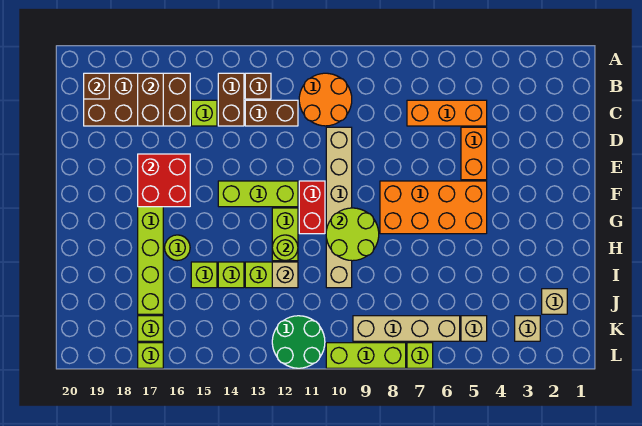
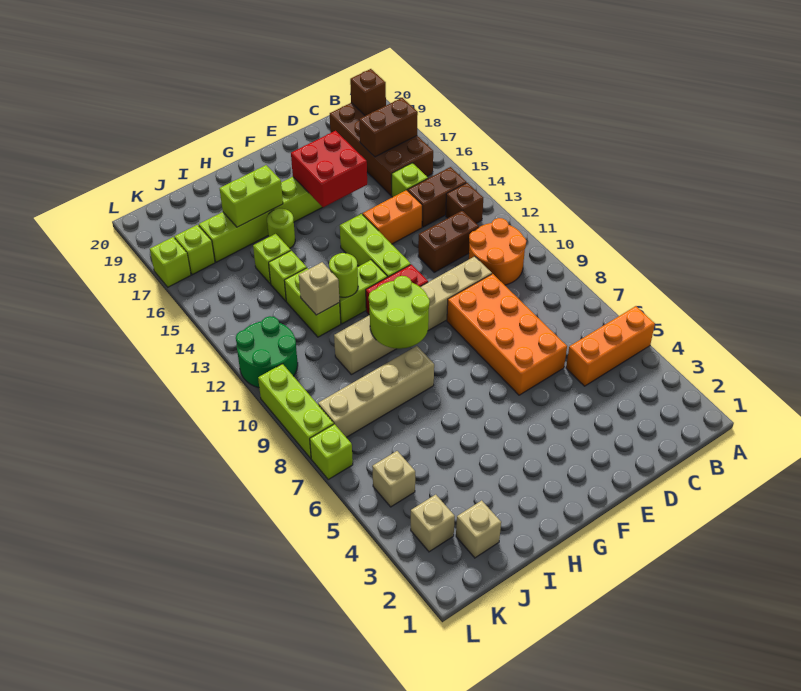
orange 1x3 brick [407,100,487,126] -> orange 1x3 brick turned to [566,306,655,386]
brown 1x2 brick [245,100,298,126] -> brown 1x2 brick turned to [418,210,479,272]
orange 1x2 brick [461,127,487,180] -> orange 1x2 brick moved to [363,190,422,244]
orange 2x4 brick [380,181,487,234] -> orange 2x4 brick moved to [447,274,567,395]
none -> lime 1x2 brick [220,165,283,227]
tan 1x4 brick [353,316,460,341] -> tan 1x4 brick turned to [318,346,434,437]

